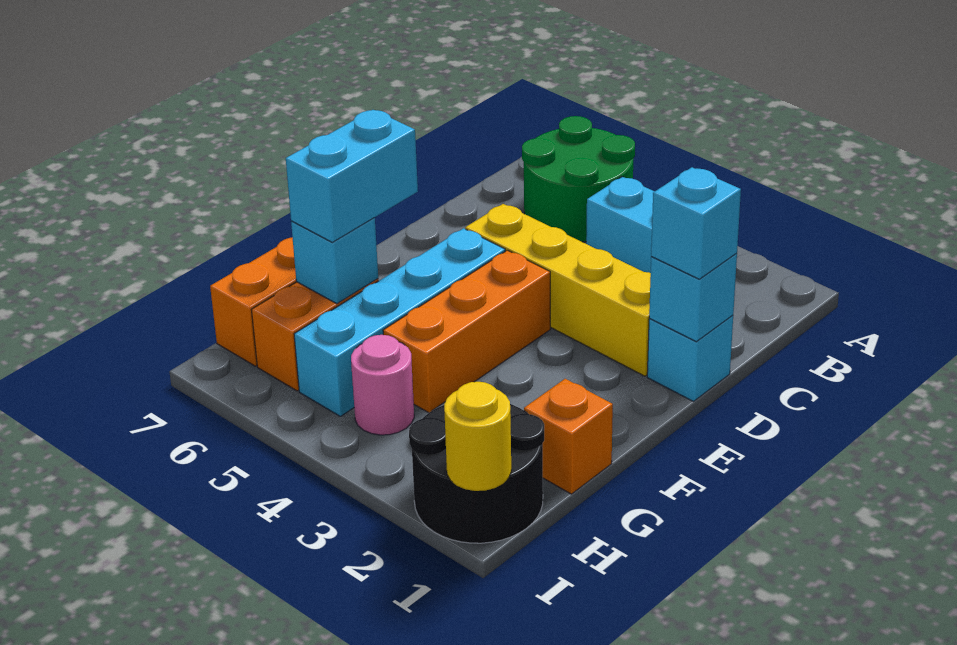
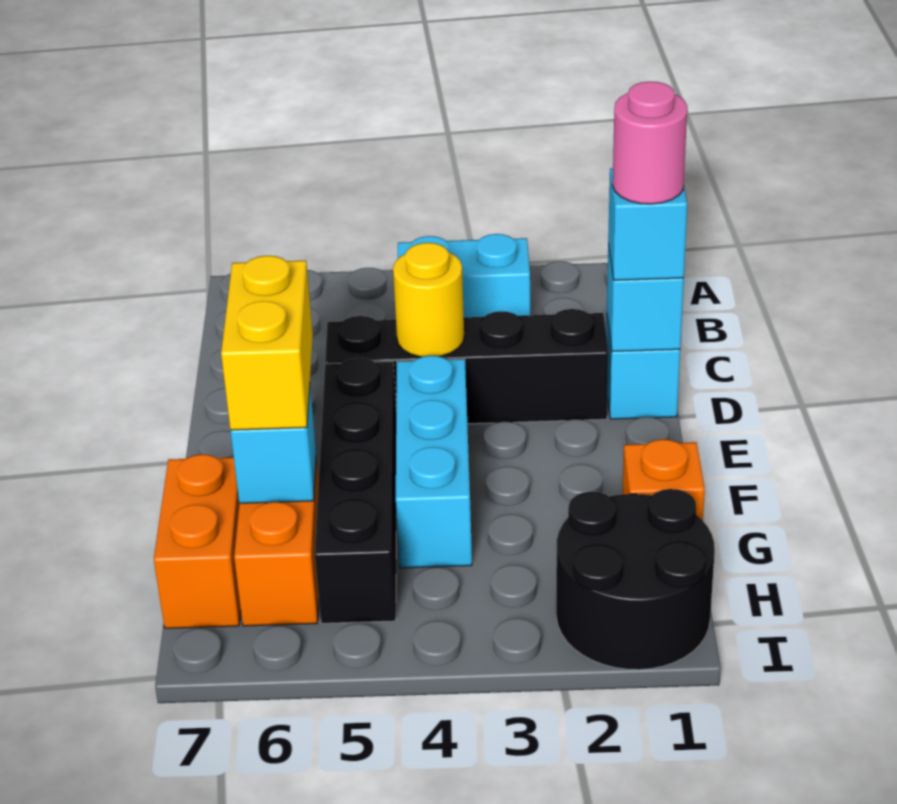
green 2x2 round brick [522,116,635,242] -> none
yellow 1x4 brick [465,204,651,376] -> black 1x4 brick [325,309,609,424]
orange 1x3 brick [383,250,550,413] -> cyan 1x3 brick [396,356,472,568]
cyan 1x4 brick [294,228,505,416] -> black 1x4 brick [315,358,397,623]
cyan 1x2 brick [286,110,418,242] -> yellow 1x2 brick [221,256,313,430]
pink 1x1 round brick [351,335,414,435] -> pink 1x1 round brick moved to [613,82,687,204]
yellow 1x1 round brick [444,382,511,491] -> yellow 1x1 round brick moved to [393,243,464,357]

